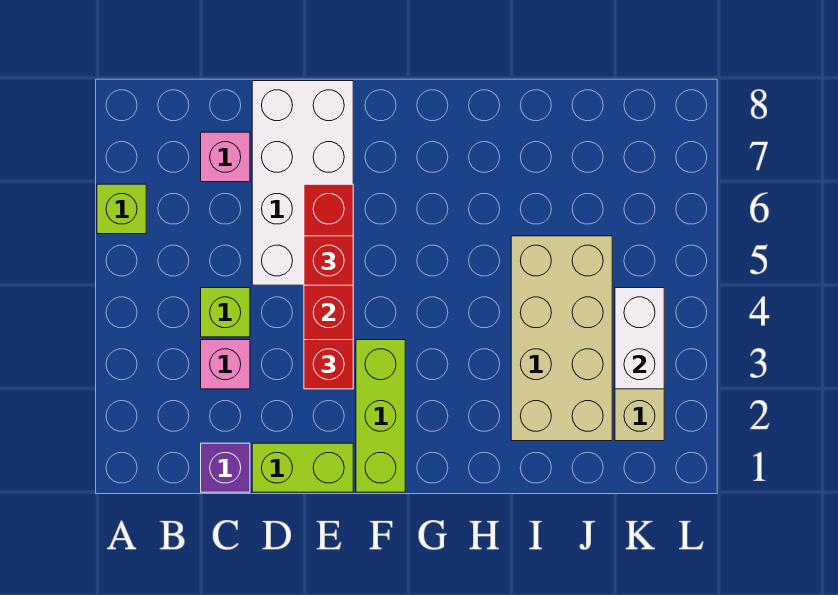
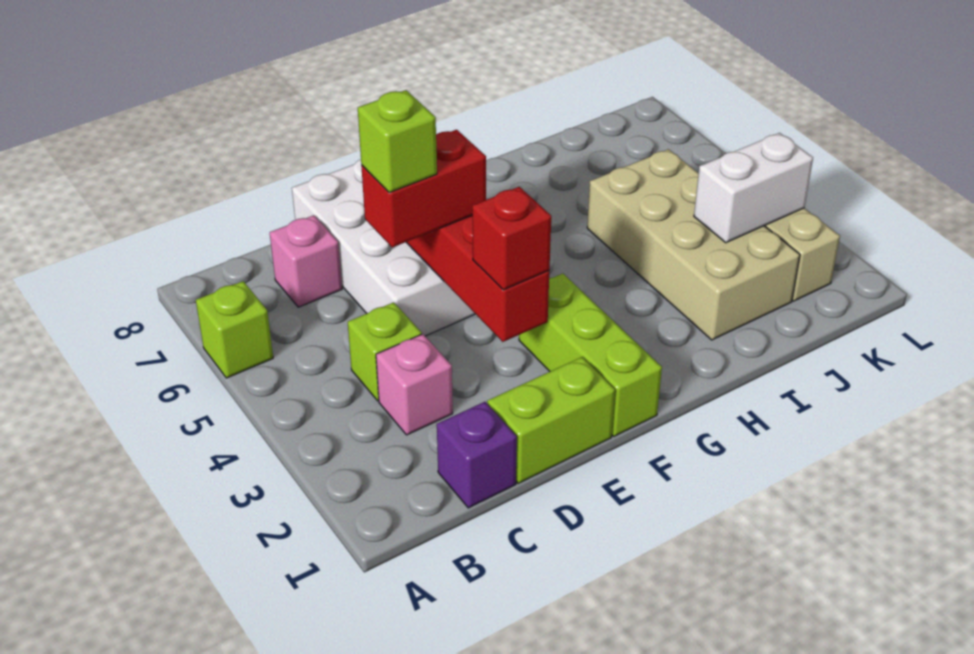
none -> lime 1x1 brick [358,90,437,193]
red 1x1 brick [304,236,353,285] -> red 1x2 brick [361,130,486,247]
white 1x2 brick [615,288,664,389] -> white 1x2 brick turned to [694,133,813,243]

